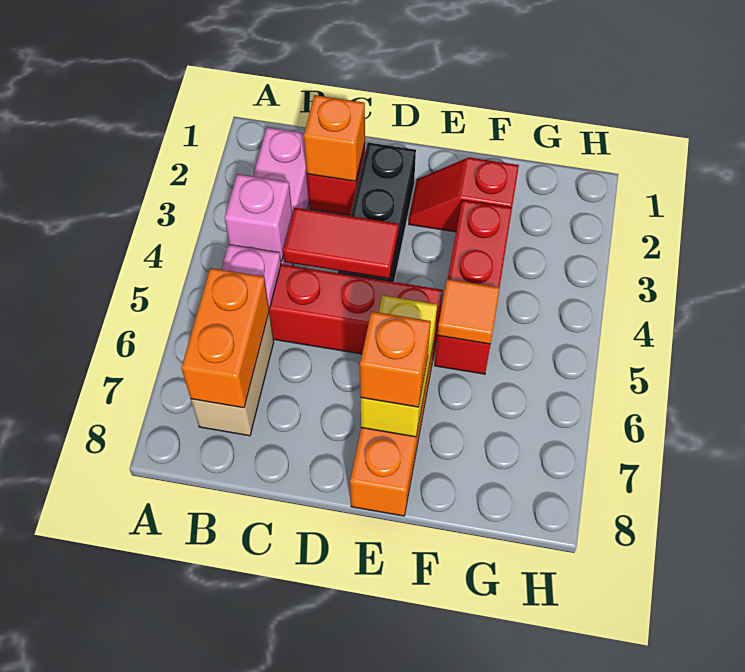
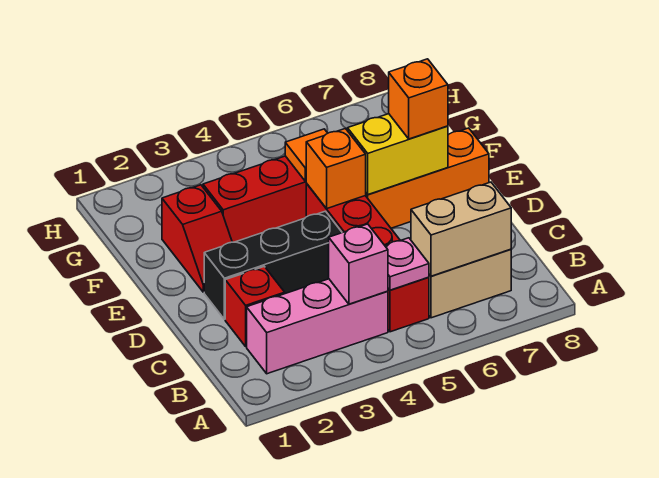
orange 1x2 brick [181,268,269,408] -> tan 1x2 brick [411,182,511,276]
orange 1x1 brick [304,95,365,181] -> orange 1x1 brick moved to [306,129,366,209]
red 1x2 tile [283,208,399,279] -> none

